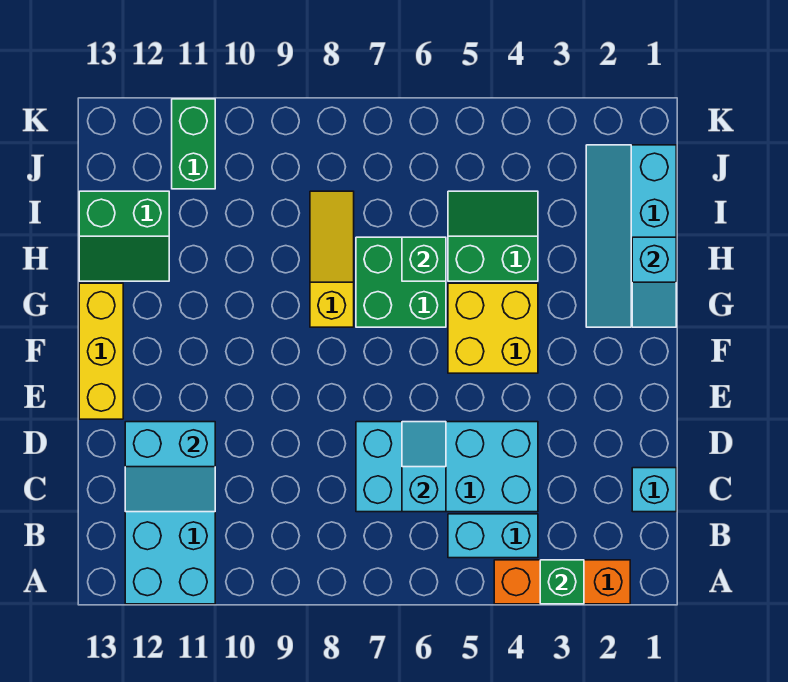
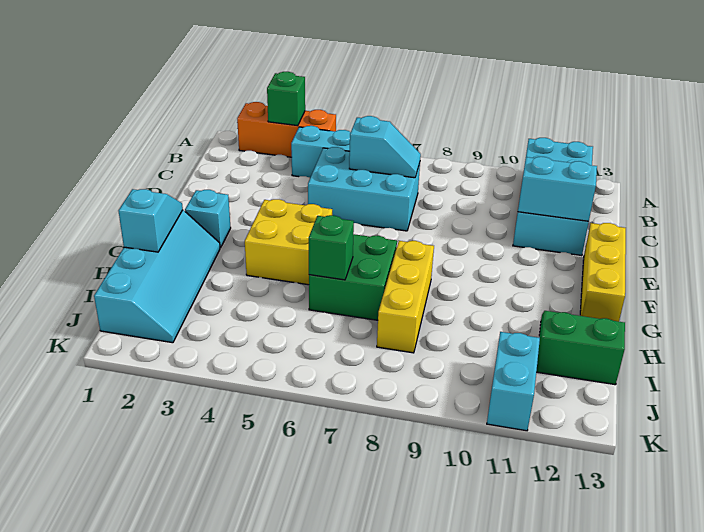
cyan 1x1 brick [632,468,676,512] -> cyan 1x1 brick moved to [185,190,231,248]
cyan 2x4 brick [356,422,538,512] -> cyan 2x3 brick [308,147,420,231]
cyan 1x2 slope [402,422,446,512] -> cyan 1x2 slope turned to [349,116,421,178]
yellow 1x3 slope [310,191,354,327] -> yellow 1x3 brick [377,241,434,353]
green 2x2 slope [448,191,538,281] -> none
green 1x2 brick [172,99,215,189] -> cyan 1x2 brick [487,332,540,431]

